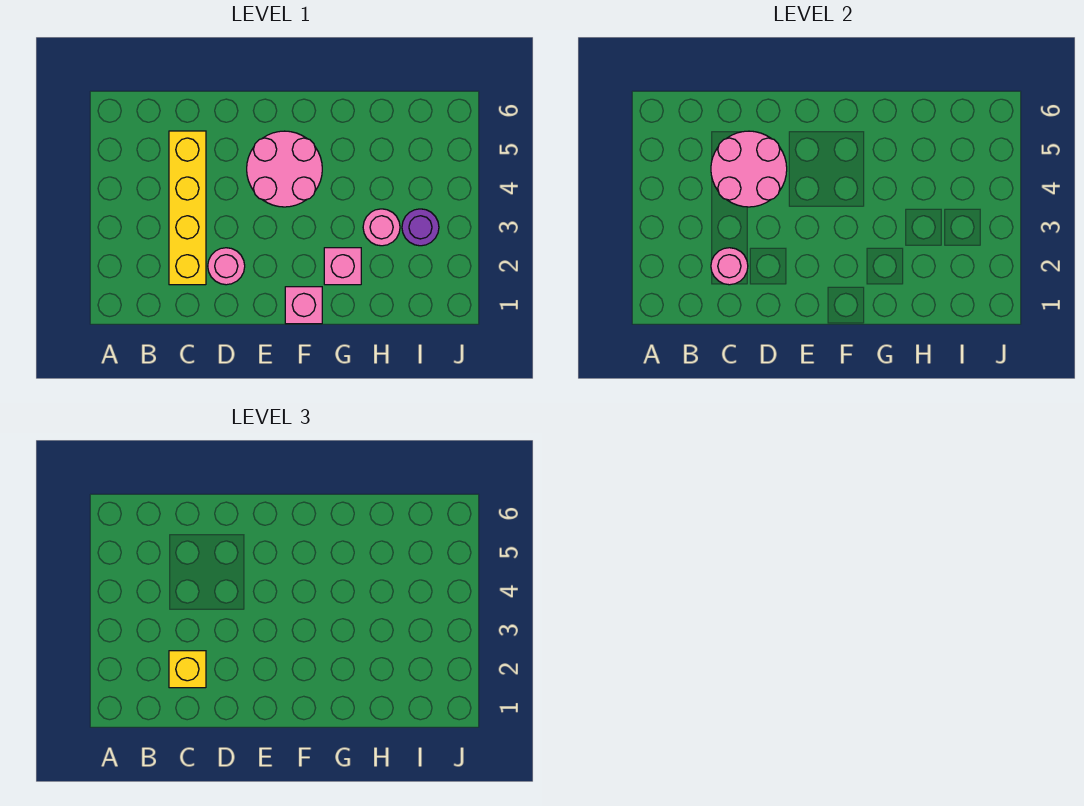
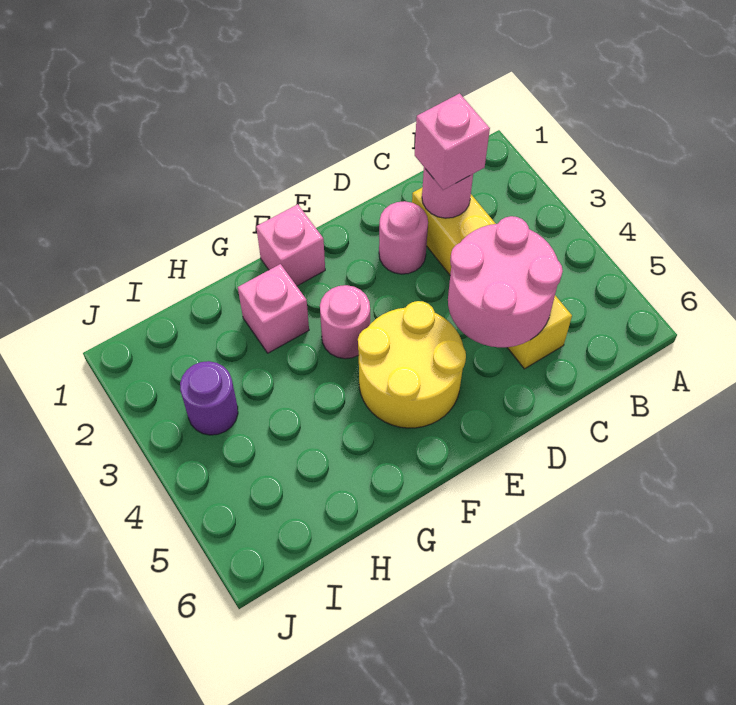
yellow 1x1 brick [169,651,206,688] -> pink 1x1 brick [415,93,490,190]
pink 2x2 round brick [247,131,322,207] -> yellow 2x2 round brick [358,301,466,428]
pink 1x1 round brick [363,209,400,246] -> pink 1x1 round brick moved to [320,285,370,359]

